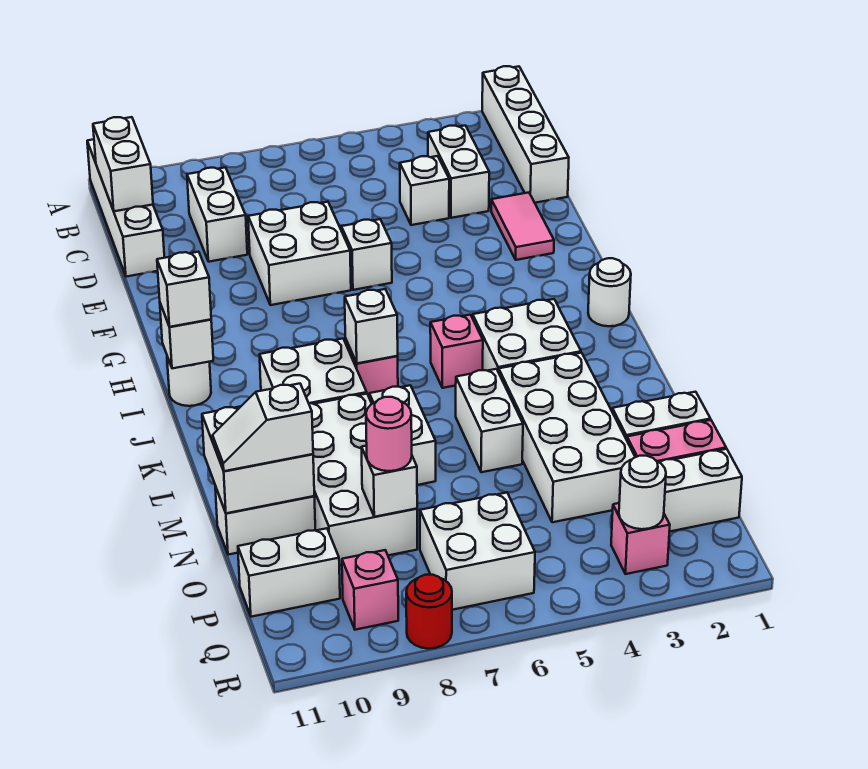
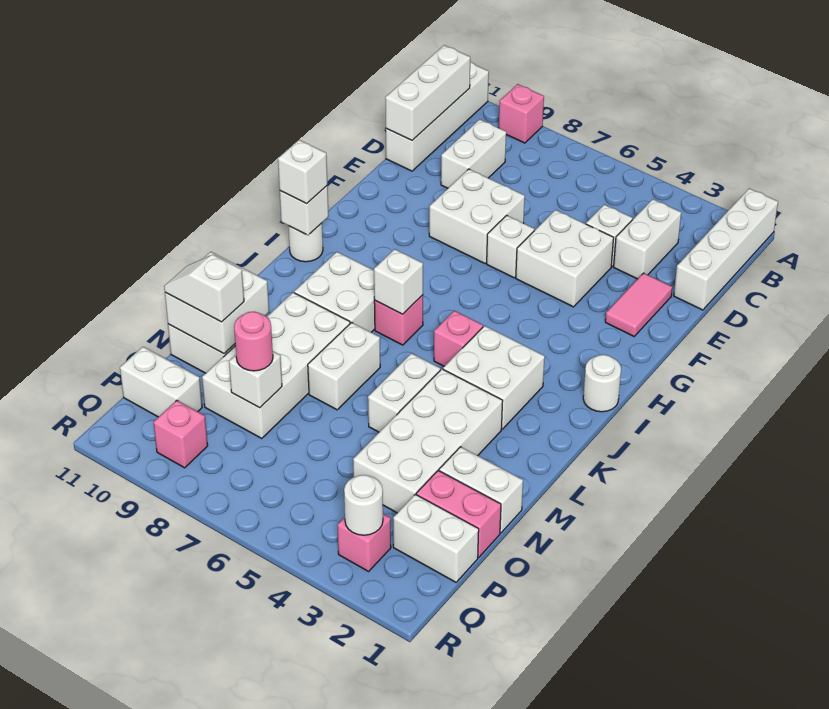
none -> pink 1x1 brick [499,84,544,143]
white 1x2 brick [93,117,153,211] -> white 1x3 brick [385,45,470,140]
white 2x2 brick [420,493,535,610] -> white 2x2 brick moved to [516,210,614,307]
red 1x1 round brick [406,575,452,649] -> none

